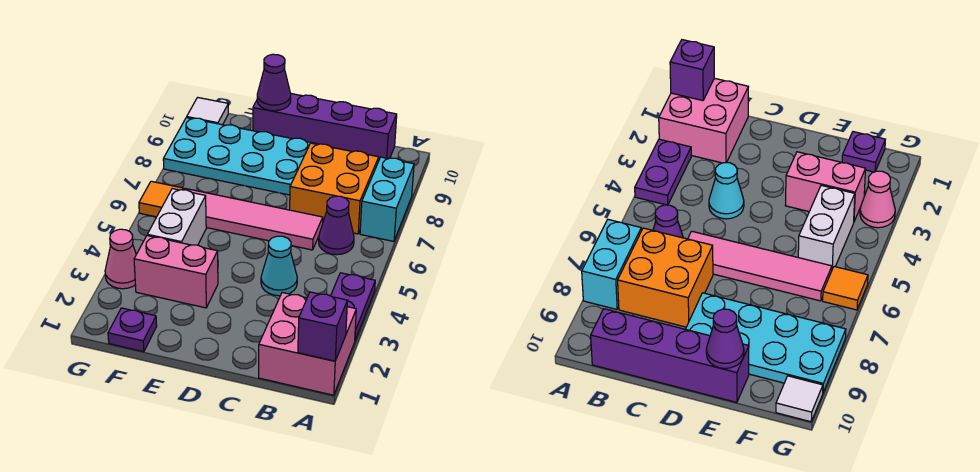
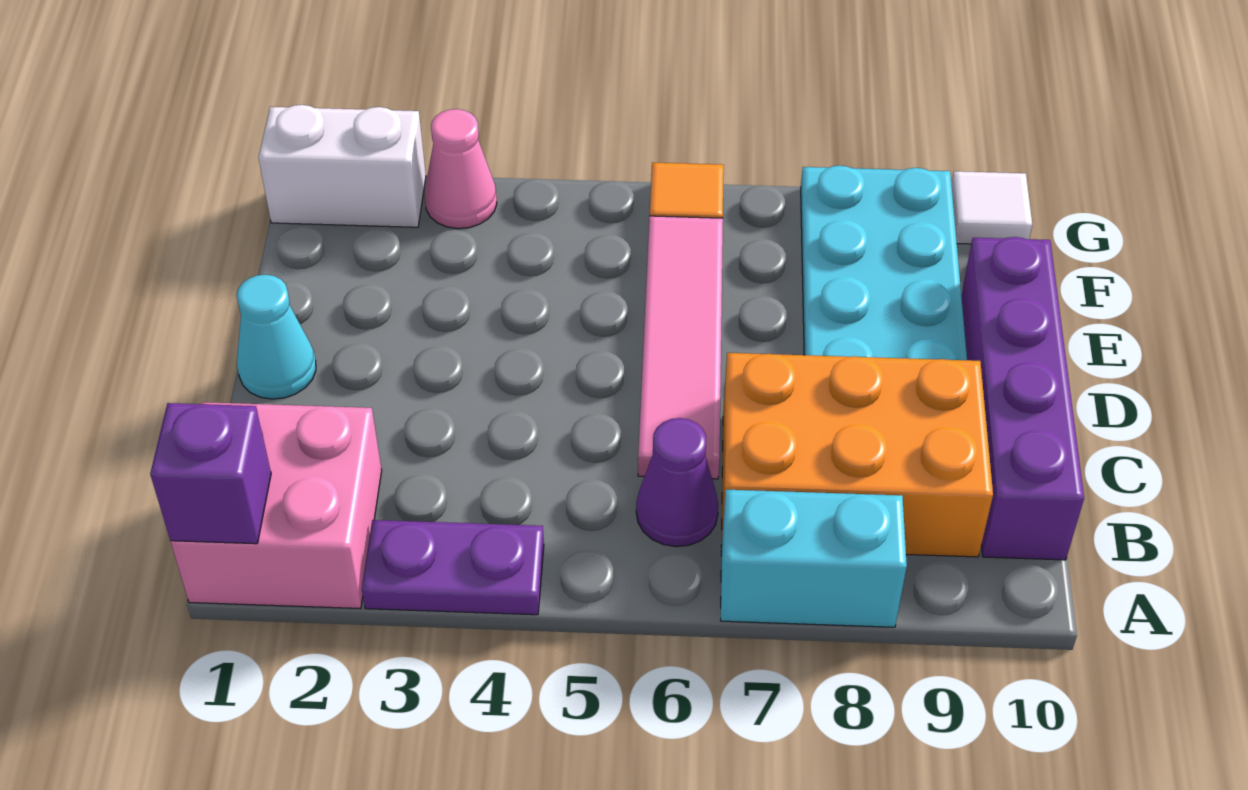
orange 2x2 brick [290,143,379,234] -> orange 2x3 brick [721,353,993,557]
cyan 1x1 cone [261,236,297,296] -> cyan 1x1 cone moved to [237,275,316,399]
pink 1x2 brick [134,236,218,308] -> none
purple 1x1 cone [257,54,291,111] -> none
purple 1x1 plate [108,308,157,352] -> none
white 1x2 brick [147,189,206,245] -> white 1x2 brick moved to [258,105,426,227]

